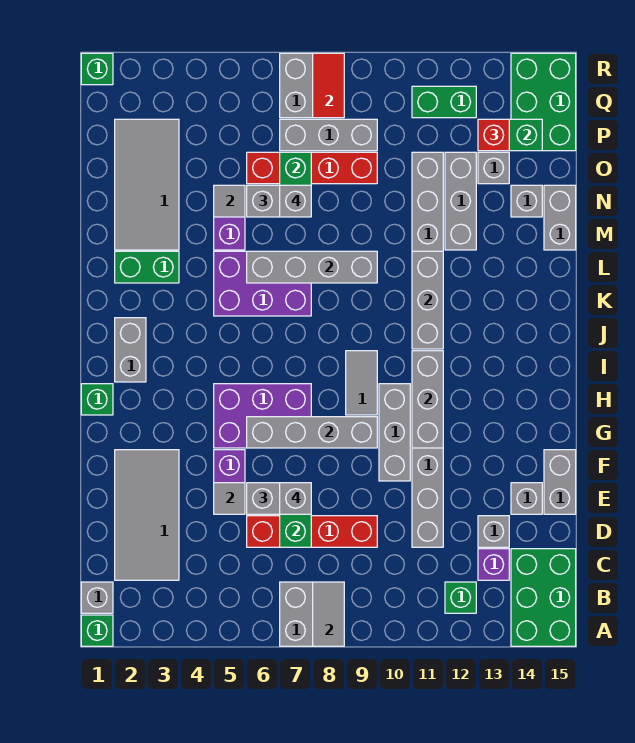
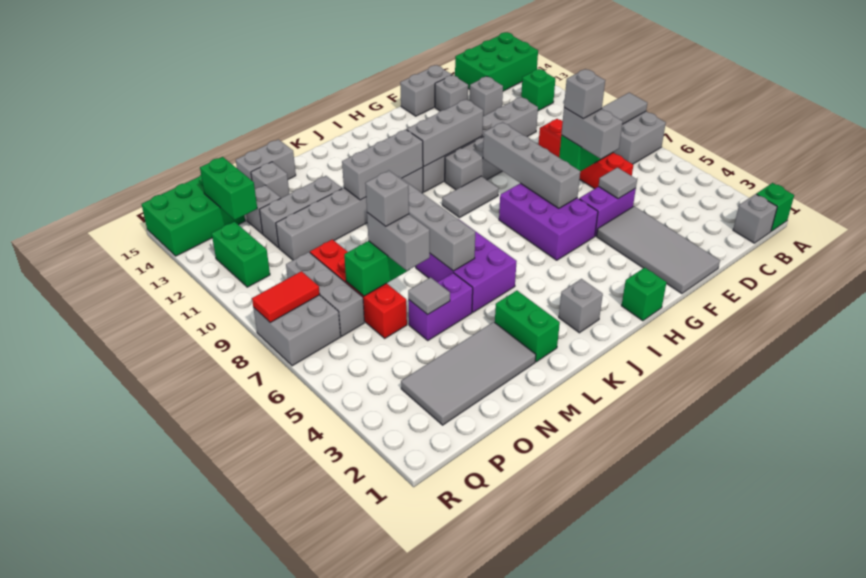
grey 2x4 tile [115,450,179,580] -> grey 2x4 tile turned to [597,206,720,294]
purple 1x1 brick [478,549,509,580] -> none
grey 1x2 brick [115,318,146,382] -> grey 1x1 brick [559,279,603,333]
red 1x1 brick [478,119,509,151] -> none
green 1x1 brick [81,53,113,85] -> none

